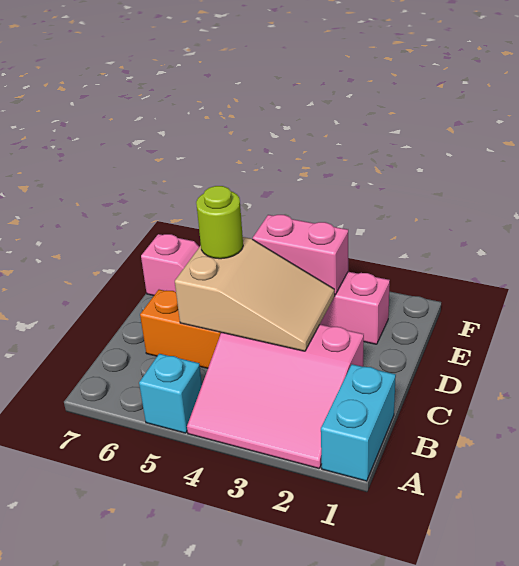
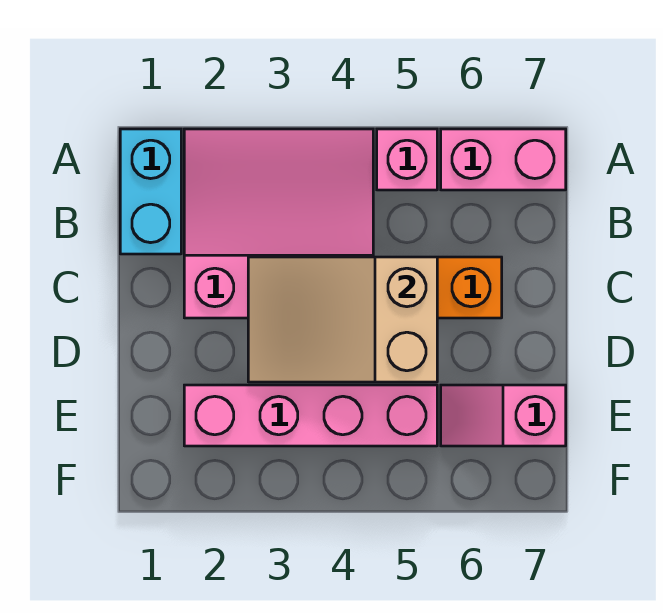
cyan 1x1 brick [139,354,202,433] -> pink 1x1 brick [377,129,437,190]
lime 1x1 round brick [196,186,243,259] -> none
pink 1x2 brick [253,215,348,295] -> pink 1x2 brick moved to [441,129,566,190]

